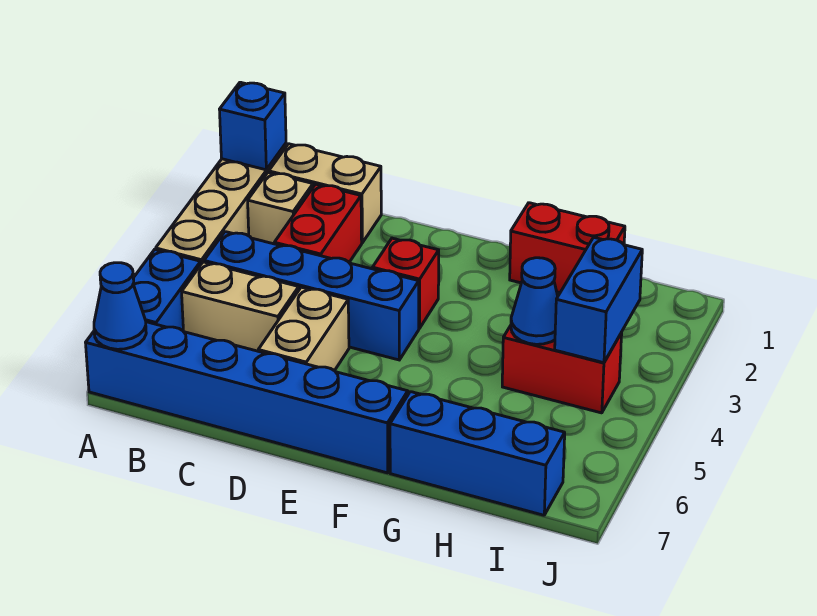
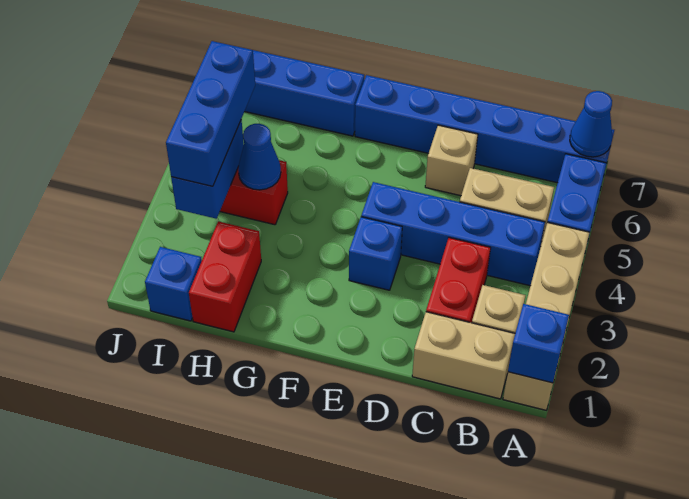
tan 1x2 brick [258,287,349,371] -> tan 1x1 brick [425,125,478,196]
red 1x1 brick [372,238,439,328] -> blue 1x1 brick [349,217,402,290]
red 1x2 brick [510,203,625,293] -> red 1x2 brick turned to [189,221,261,332]
none -> blue 1x1 brick [145,247,202,321]
none -> blue 1x3 brick [166,41,255,186]

